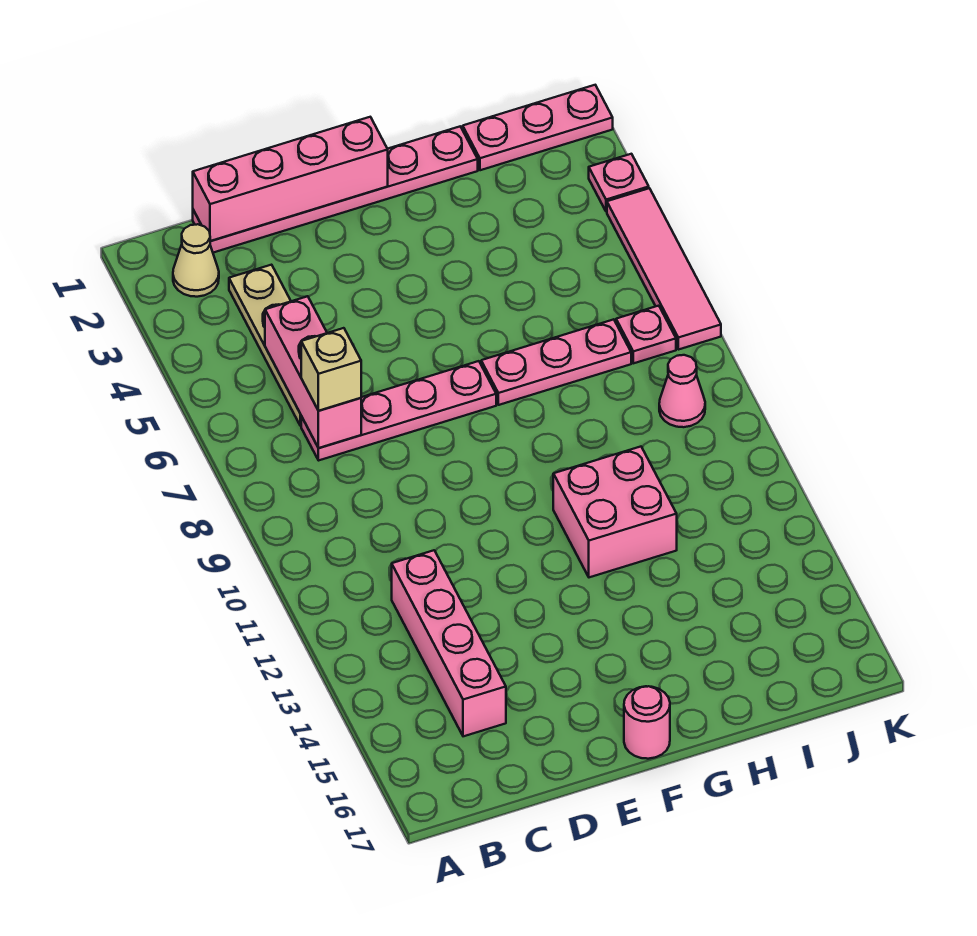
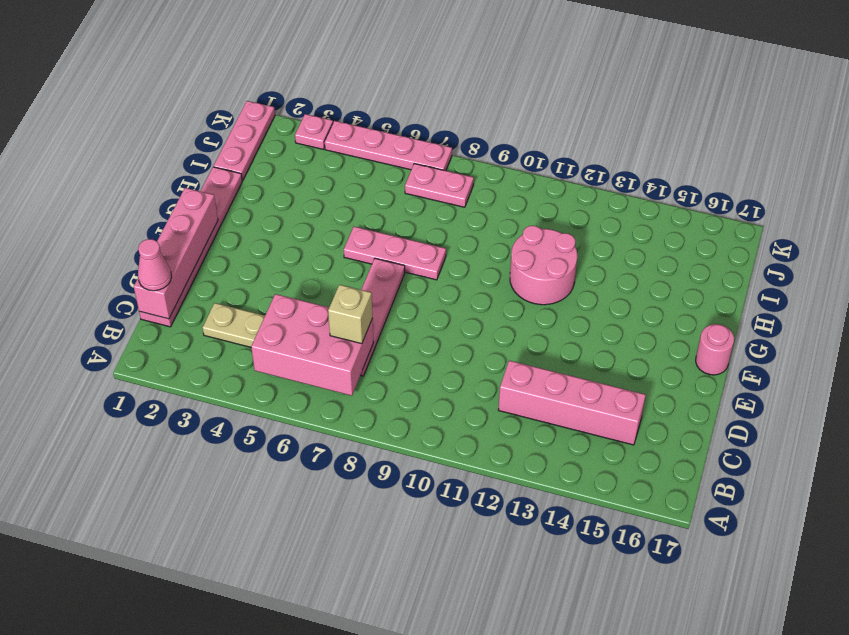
tan 1x1 cone [173,224,219,297] -> none
pink 1x3 brick [265,296,361,448] -> pink 2x3 brick [251,294,374,396]
pink 1x3 plate [481,319,631,405] -> pink 1x3 plate turned to [344,227,446,280]
pink 2x2 brick [553,447,677,577] -> pink 2x2 round brick [510,226,577,305]
pink 1x1 plate [616,306,676,363] -> pink 1x2 plate [405,164,474,207]
pink 1x1 cone [659,355,705,427] -> pink 1x1 cone moved to [138,239,172,291]
pink 1x4 tile [607,188,721,350] -> pink 1x4 plate [325,121,452,171]

